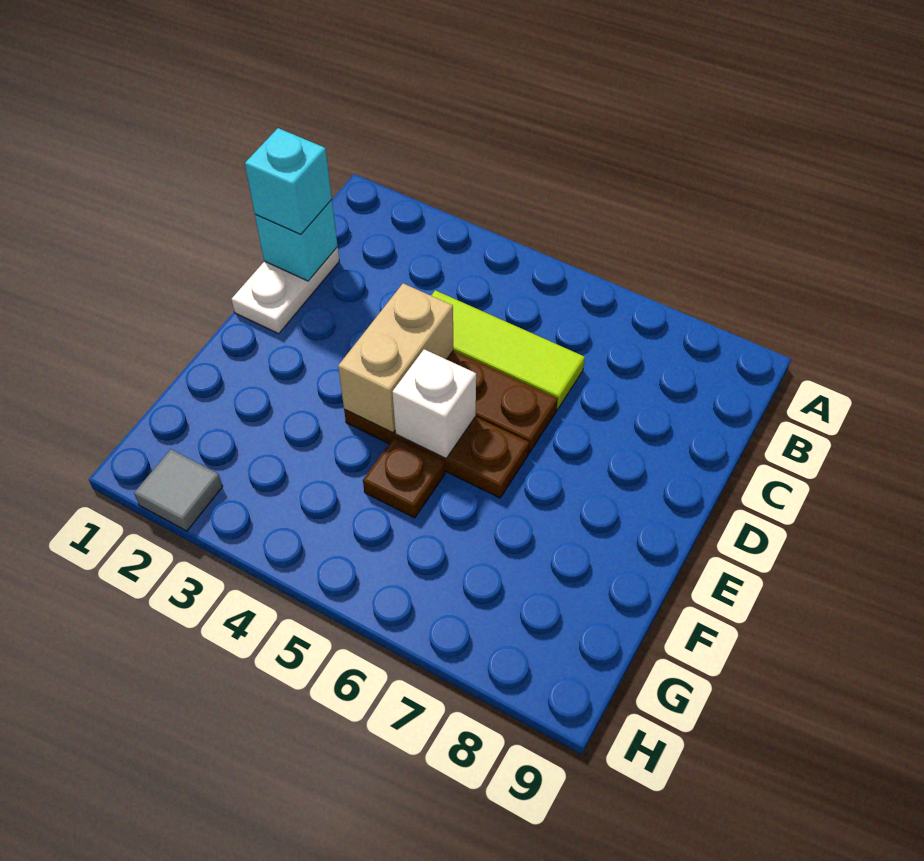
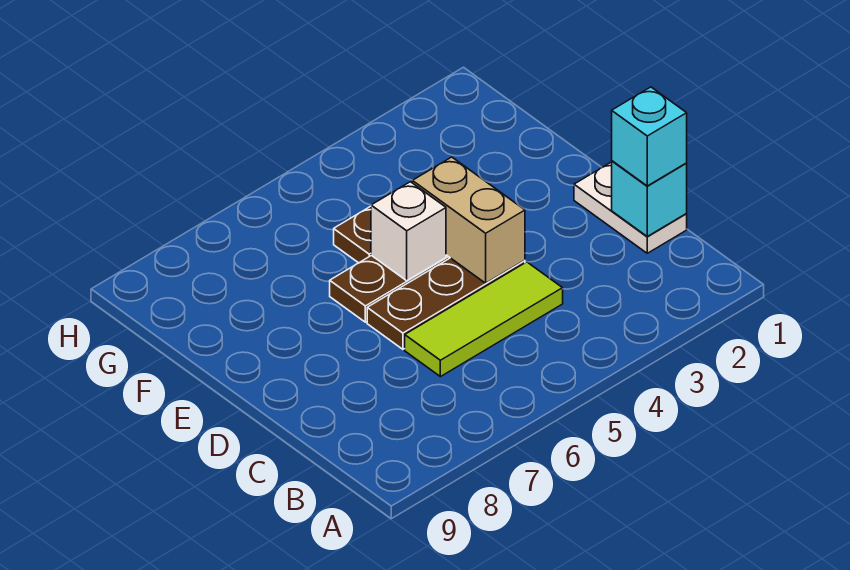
grey 1x1 tile [134,449,223,531] -> none

